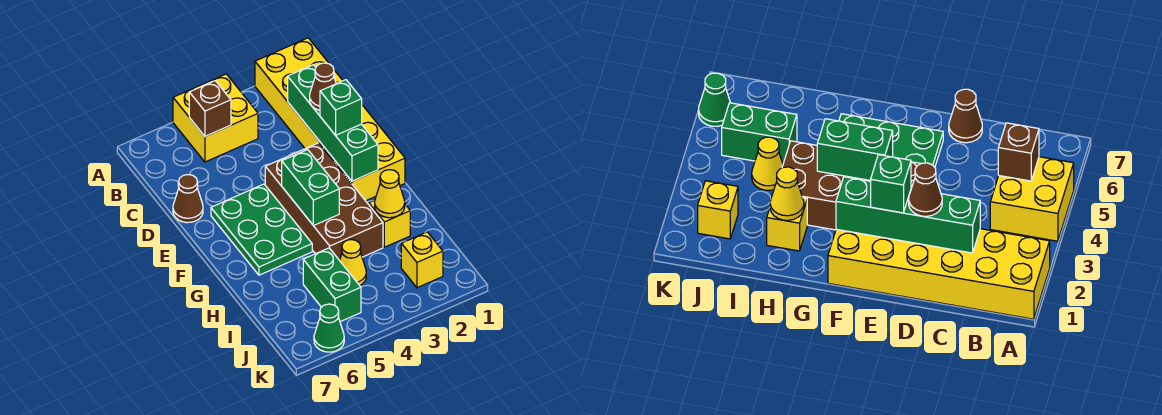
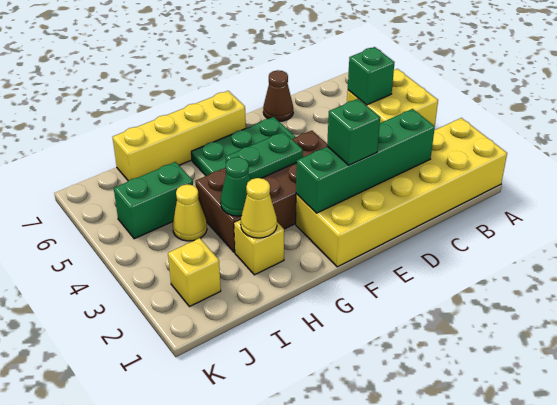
brown 1x1 brick [189,81,231,136] -> green 1x1 brick [348,47,395,105]
brown 1x1 cone [310,63,336,110] -> none
green 1x2 brick [282,150,339,226] -> green 1x2 plate [226,132,303,179]
none -> yellow 1x4 brick [113,91,246,181]
green 1x1 cone [314,304,344,352] -> green 1x1 cone moved to [221,157,251,216]

